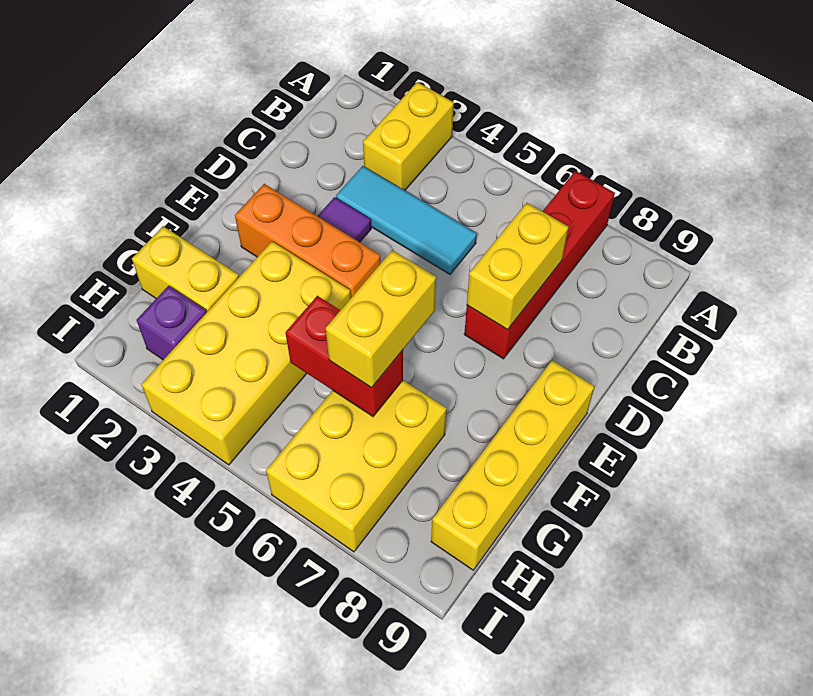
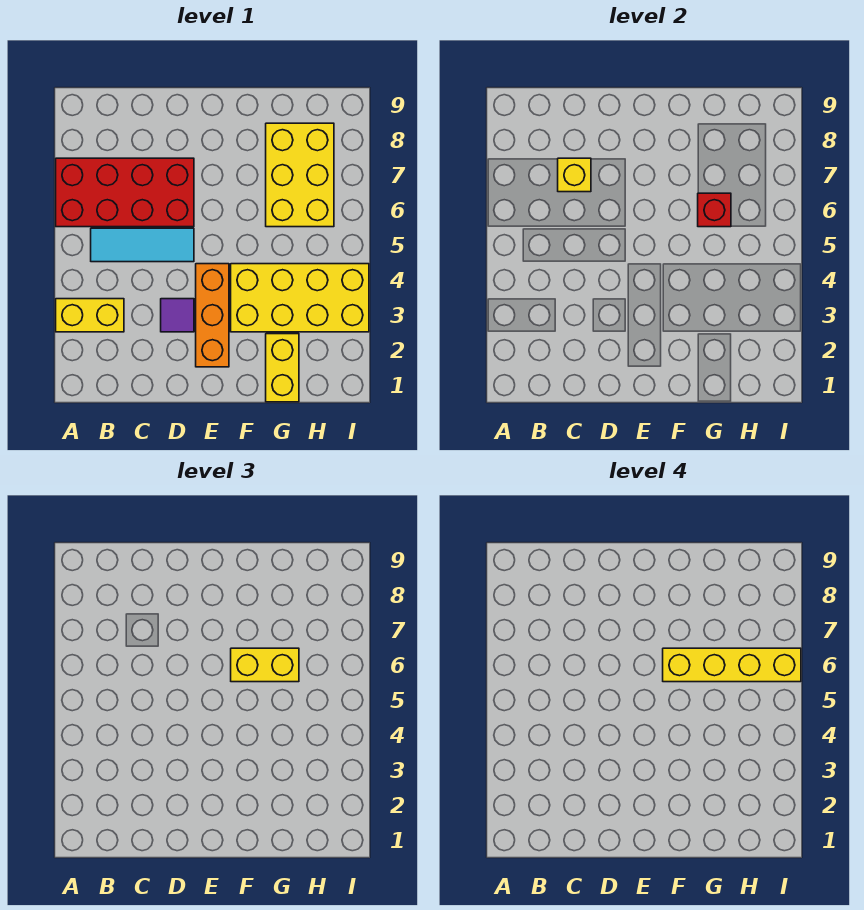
red 1x4 brick [464,171,615,359] -> red 2x4 brick [56,158,194,227]
cyan 1x3 tile [336,166,477,274] -> cyan 1x3 tile turned to [91,228,194,262]
yellow 1x2 brick [467,203,568,330] -> yellow 1x1 brick [558,158,591,192]
yellow 1x4 brick [431,360,594,570] -> yellow 1x4 brick moved to [663,648,801,682]
red 1x2 brick [285,296,403,416] -> red 1x1 brick [698,193,731,227]
yellow 2x3 brick [266,380,447,552] -> yellow 2x3 brick turned to [266,123,334,227]
purple 1x1 brick [137,286,207,360] -> none

